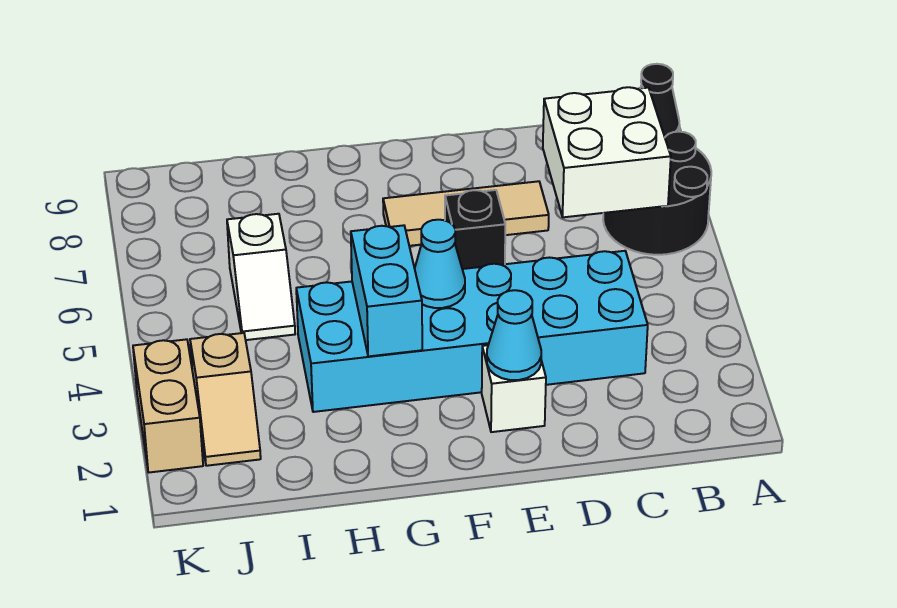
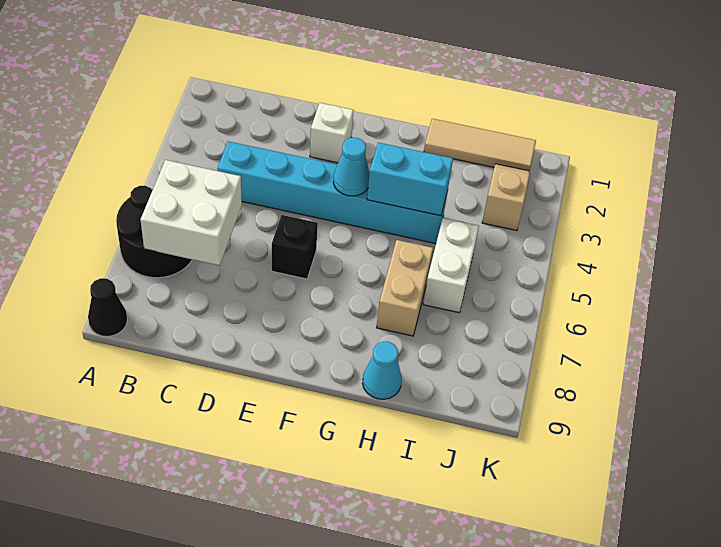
cyan 2x6 brick [296,251,648,412] -> cyan 1x6 brick [217,141,448,244]
tan 1x3 tile [383,181,549,246] -> tan 1x3 tile moved to [424,119,536,171]
cyan 1x1 cone [487,290,541,380] -> cyan 1x1 cone moved to [363,342,402,399]
cyan 1x2 brick [351,225,422,356] -> cyan 1x2 brick turned to [367,143,453,216]
white 1x2 slope [227,214,295,340] -> white 1x2 brick [423,218,479,313]
tan 1x2 brick [133,339,203,472] -> tan 1x2 brick moved to [377,240,433,336]

